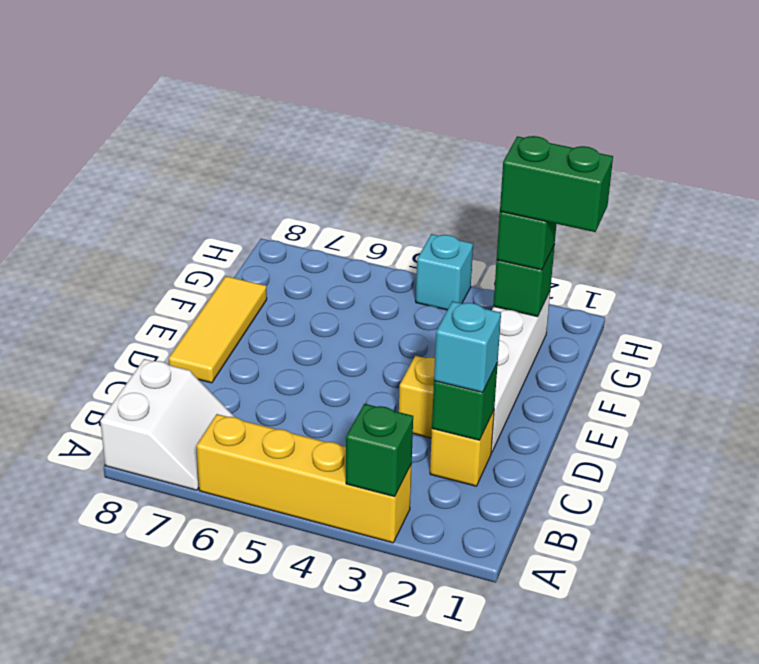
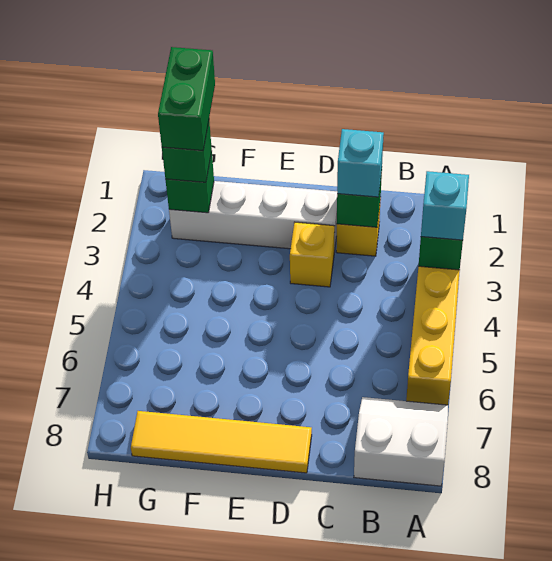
yellow 1x3 tile [169,276,267,383] -> yellow 1x4 tile [131,411,312,473]
cyan 1x1 brick [416,234,473,310] -> cyan 1x1 brick moved to [421,171,469,240]

